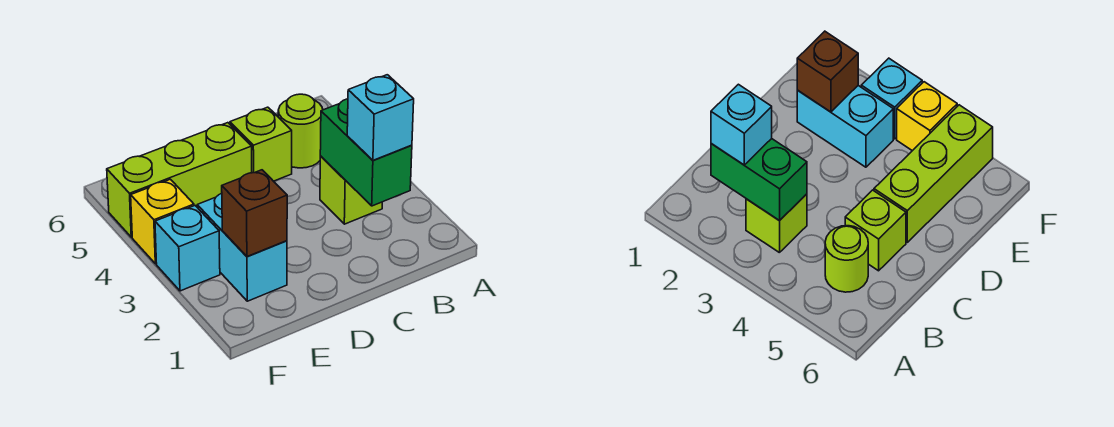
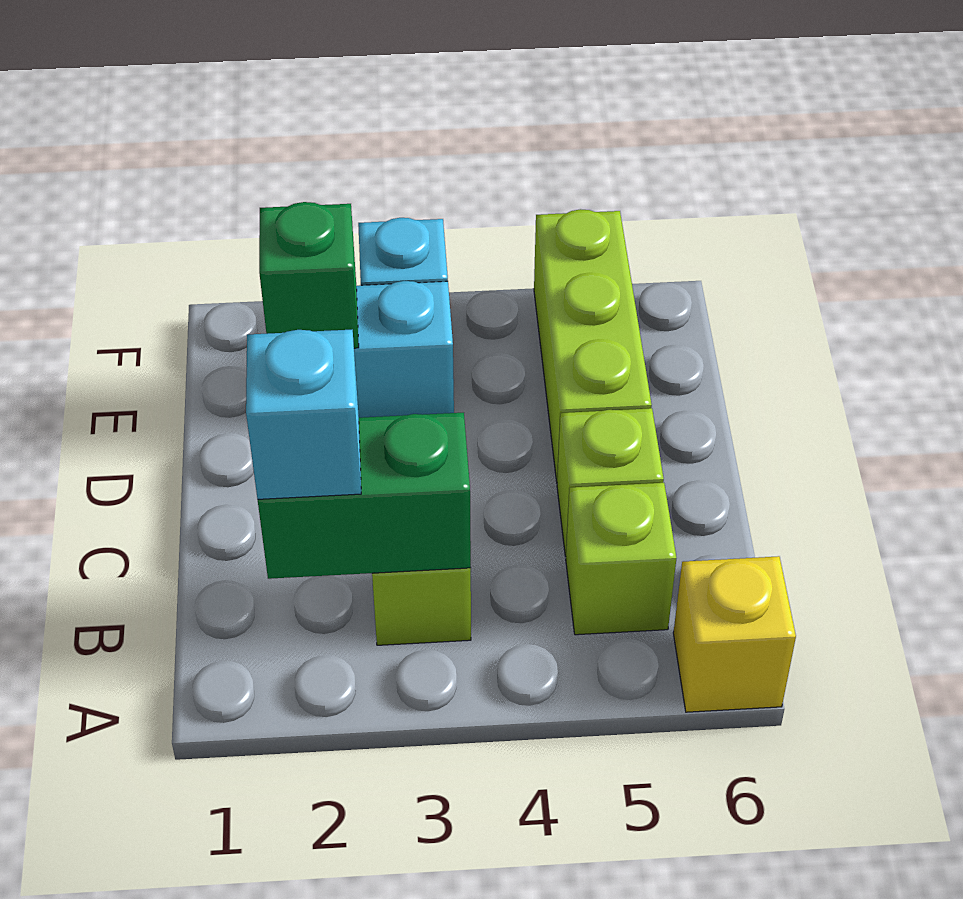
lime 1x1 round brick [278,94,323,168] -> lime 1x1 brick [566,483,677,635]
brown 1x1 brick [222,170,287,257] -> green 1x1 brick [259,202,359,348]
yellow 1x1 brick [131,179,194,264] -> yellow 1x1 brick moved to [673,556,796,712]

